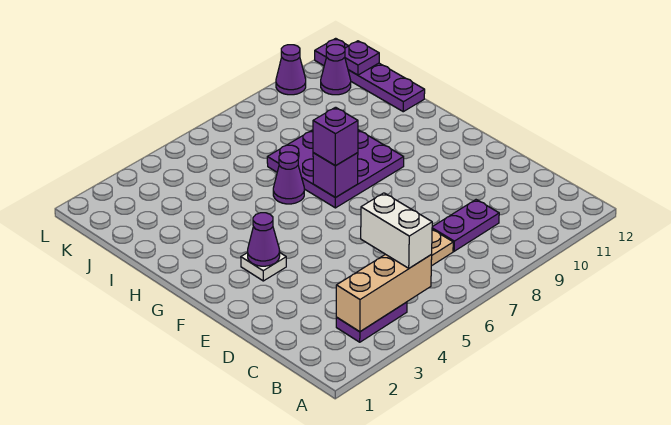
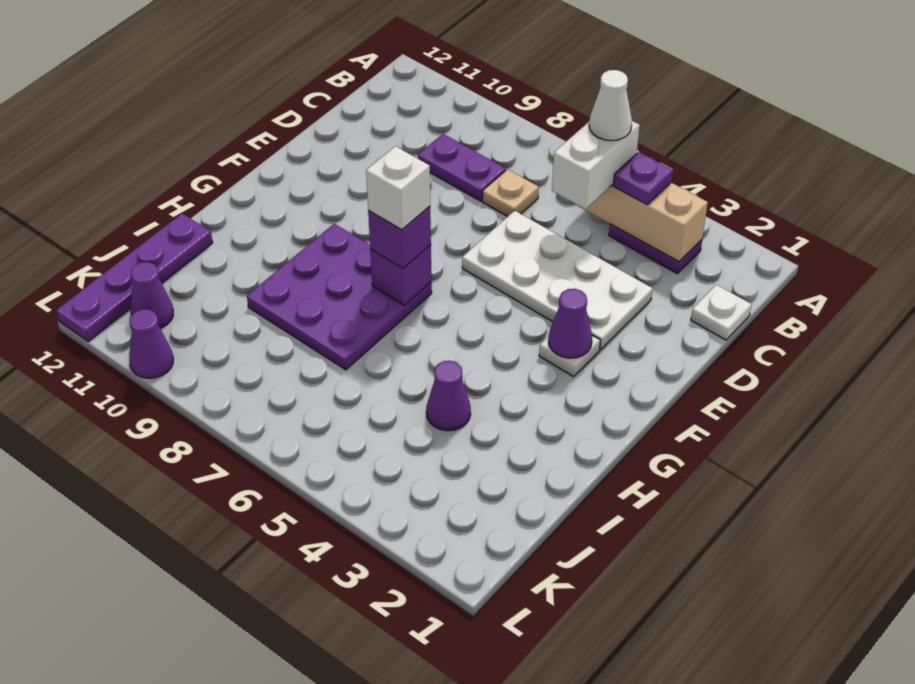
none -> white 1x1 cone [589,70,632,141]
none -> white 1x1 plate [691,285,752,340]
none -> white 2x4 plate [462,211,653,350]
none -> white 1x1 brick [366,146,430,230]
purple 1x1 cone [273,152,304,204] -> purple 1x1 cone moved to [426,361,471,431]
purple 1x1 plate [345,41,379,75] -> purple 1x1 plate moved to [613,152,673,205]

